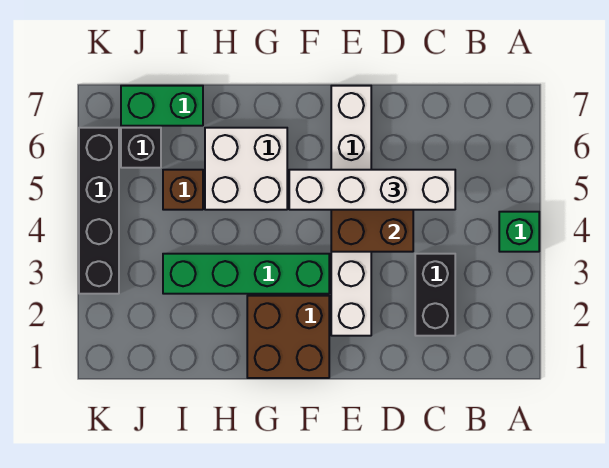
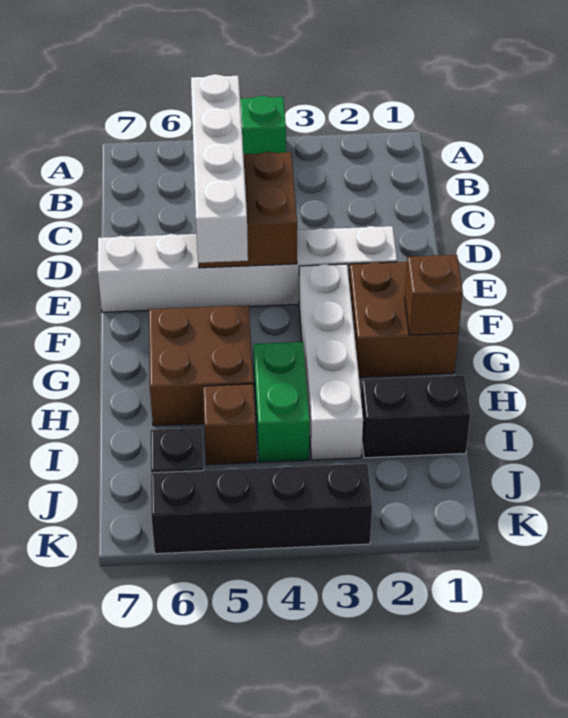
black 1x2 brick [415,254,455,336] -> black 1x2 brick moved to [361,375,470,458]
green 1x4 brick [163,254,329,294] -> white 1x4 brick [299,264,363,460]
none -> brown 1x1 brick [405,255,463,335]
white 2x2 brick [205,128,287,210] -> brown 2x2 brick [149,305,253,426]
green 1x2 brick [121,86,203,126] -> green 1x2 brick moved to [254,342,310,462]

